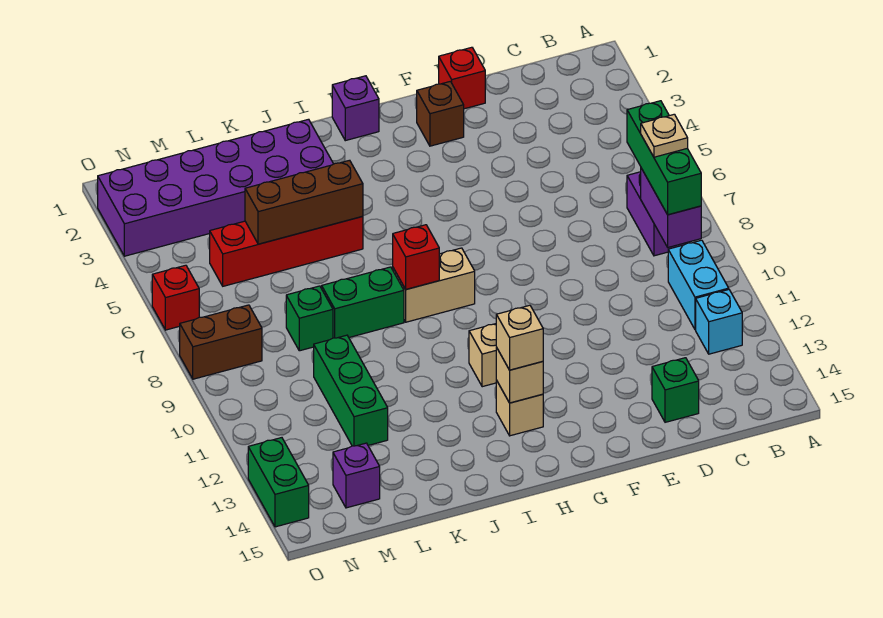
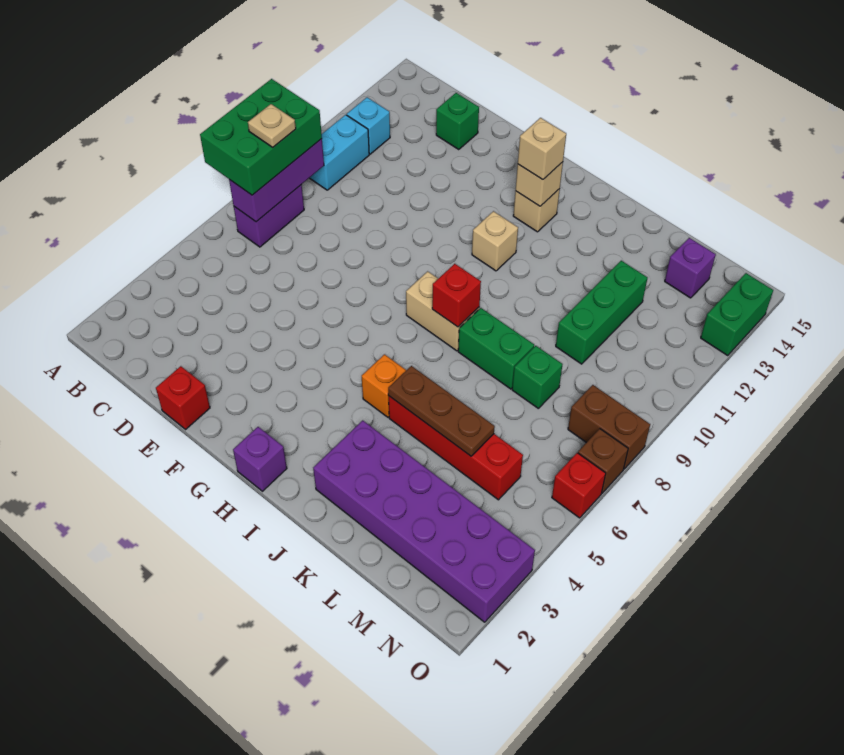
green 1x3 brick [627,101,701,215] -> green 2x3 brick [200,79,322,195]
purple 1x2 brick [641,168,701,247] -> purple 1x3 brick [229,139,324,222]
brown 1x1 brick [417,81,464,146] -> brown 1x1 brick moved to [578,429,628,493]
none -> orange 1x1 brick [362,354,406,417]
brown 1x3 brick [245,160,363,244] -> brown 1x3 plate [388,366,495,456]

